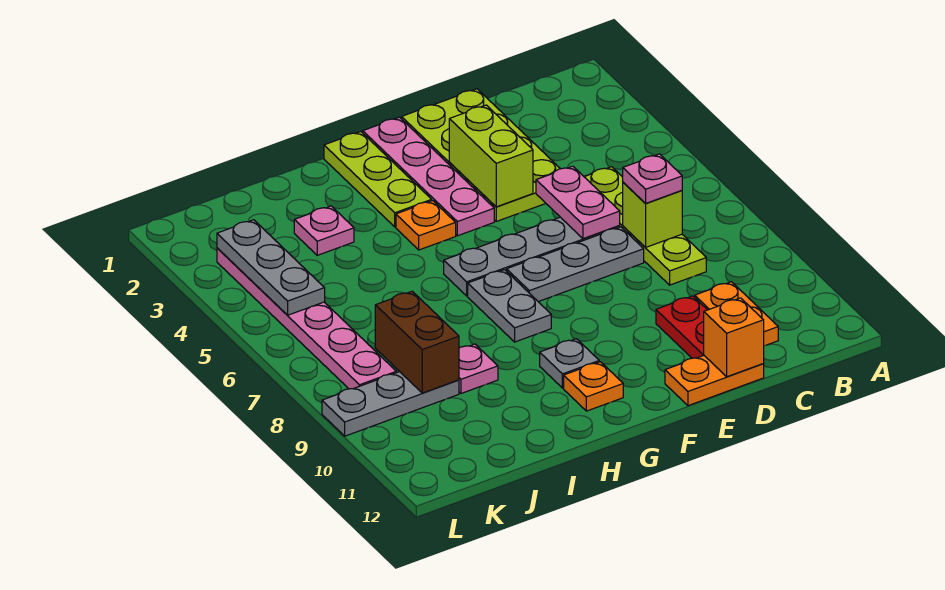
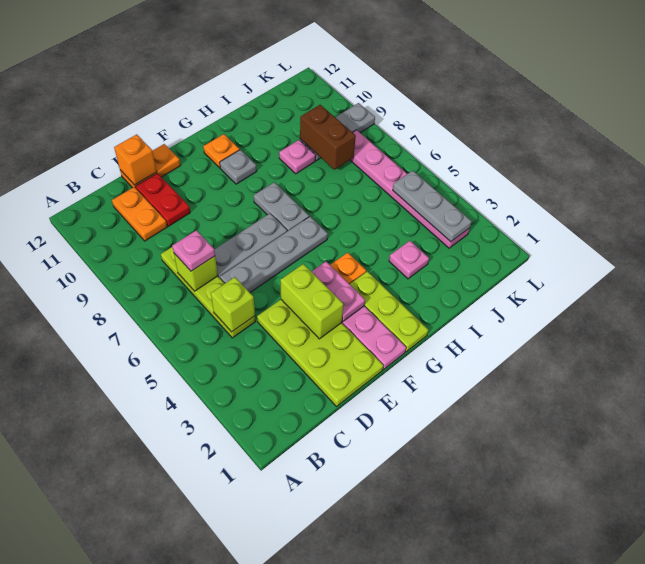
none -> lime 1x1 brick [211,277,255,332]
pink 1x2 plate [536,166,620,239] -> pink 1x2 plate moved to [312,262,365,322]

